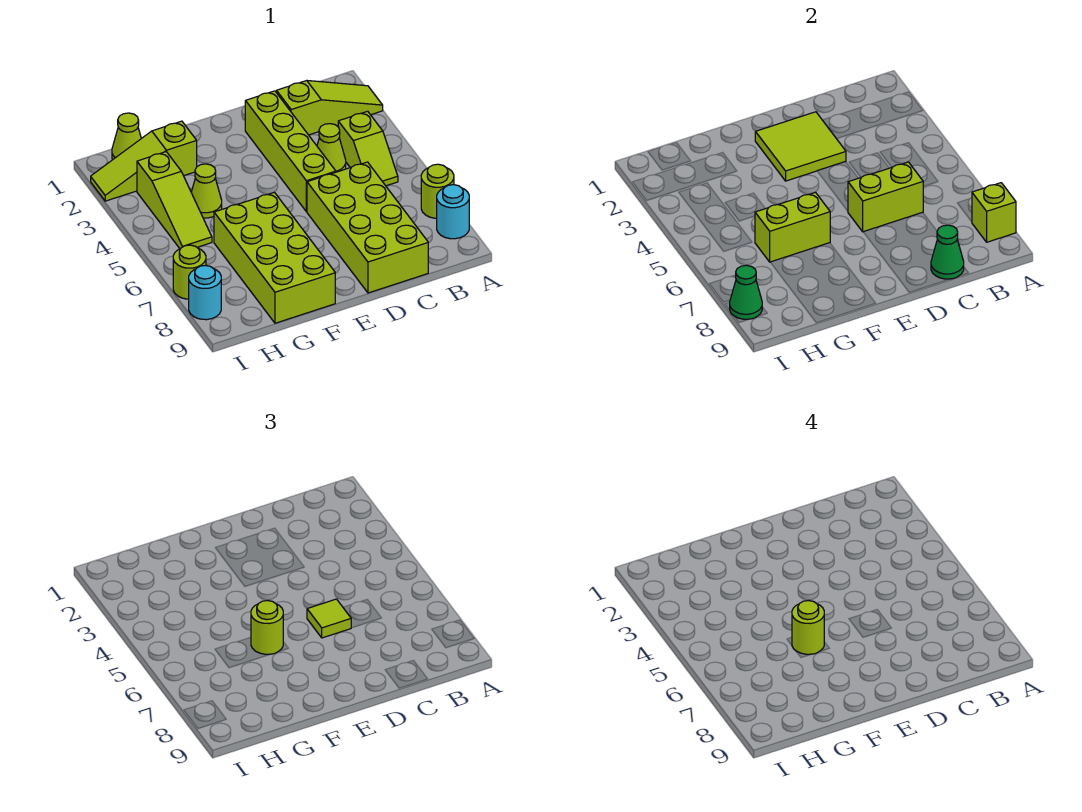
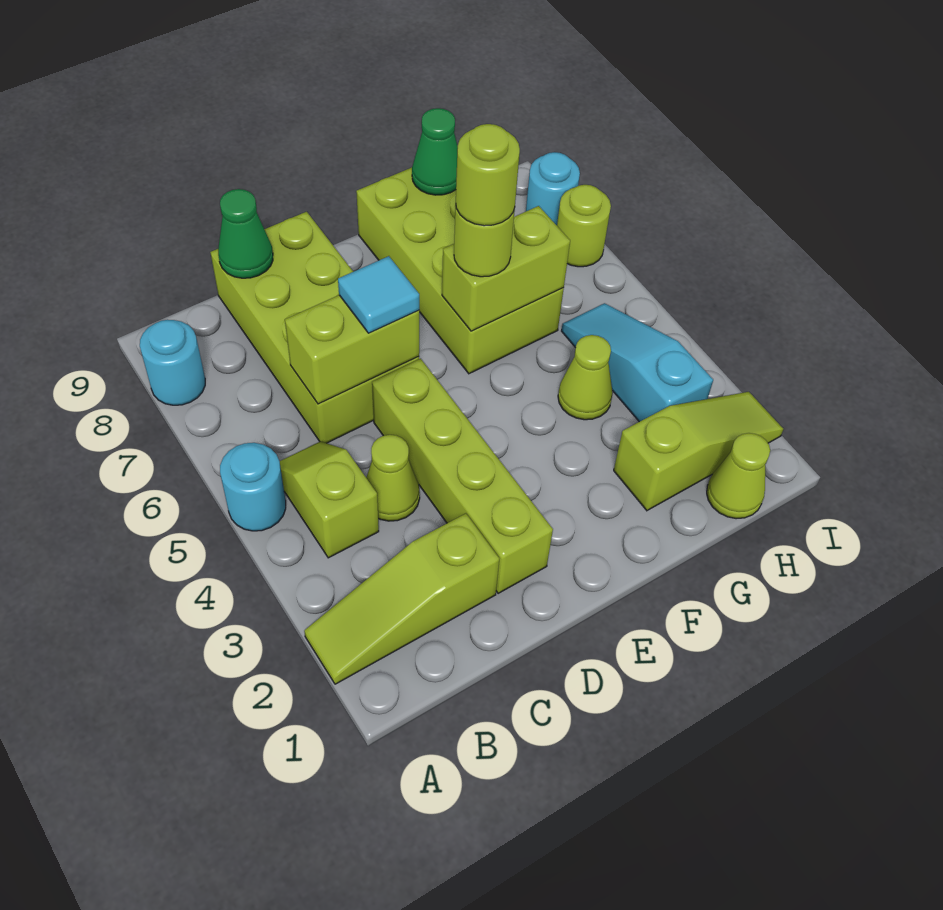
none -> cyan 1x1 round brick [220,443,286,531]
lime 1x1 round brick [421,164,454,218] -> none
lime 1x1 brick [972,183,1016,242] -> none
lime 2x2 tile [755,112,846,181] -> none
lime 1x1 tile [307,599,351,638] -> cyan 1x1 tile [338,256,419,333]
lime 1x3 slope [137,152,212,249] -> cyan 1x3 slope [562,303,713,422]
green 1x1 cone [730,265,762,319] -> green 1x1 cone moved to [412,108,458,195]

